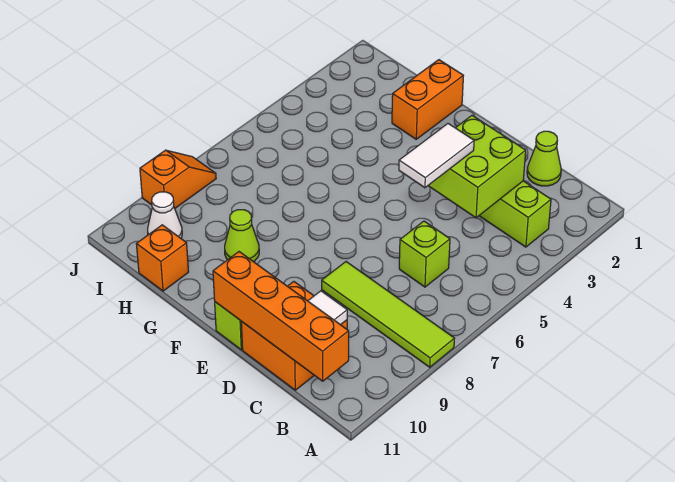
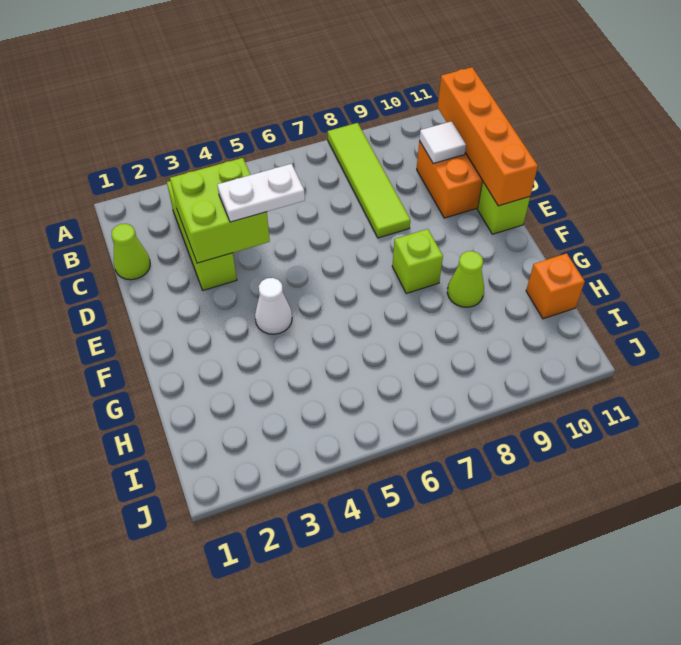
lime 1x1 brick [399,221,450,287] -> lime 1x1 brick moved to [392,229,443,293]
white 1x2 tile [399,124,474,188] -> white 1x2 plate [217,164,305,222]
orange 1x2 brick [392,60,463,139] -> none
white 1x1 cone [148,192,182,238] -> white 1x1 cone moved to [255,278,292,334]
orange 1x2 slope [140,150,216,208] -> none

